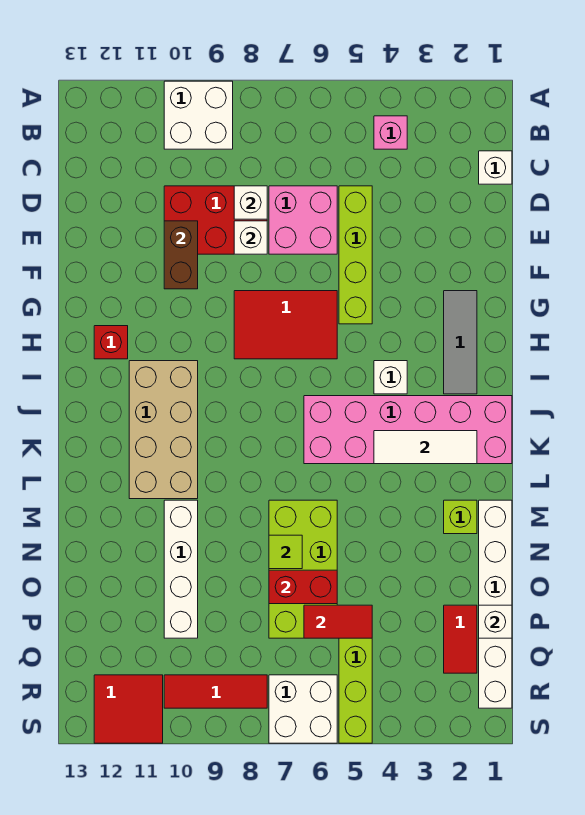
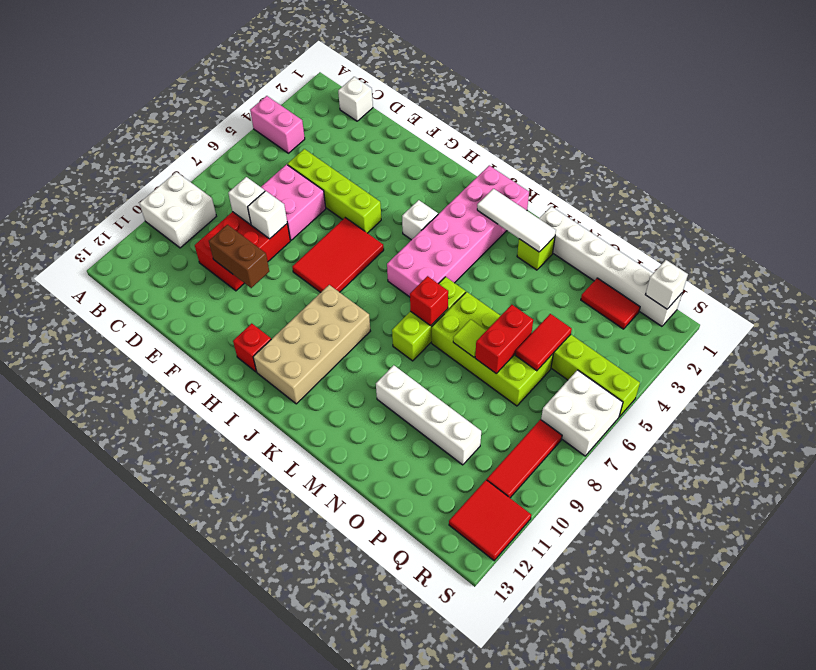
pink 1x1 brick [374,116,407,149] -> pink 1x2 brick [250,96,305,153]
grey 1x3 tile [444,291,477,394] -> none
tan 2x4 brick [129,361,198,499] -> tan 2x4 brick turned to [253,285,370,404]
white 1x3 tile [374,431,477,464] -> white 1x3 tile turned to [477,189,556,252]
none -> lime 1x3 brick [392,277,466,361]
none -> red 1x1 brick [410,276,448,326]
white 1x1 brick [479,605,512,638] -> white 1x1 brick moved to [645,260,688,309]

